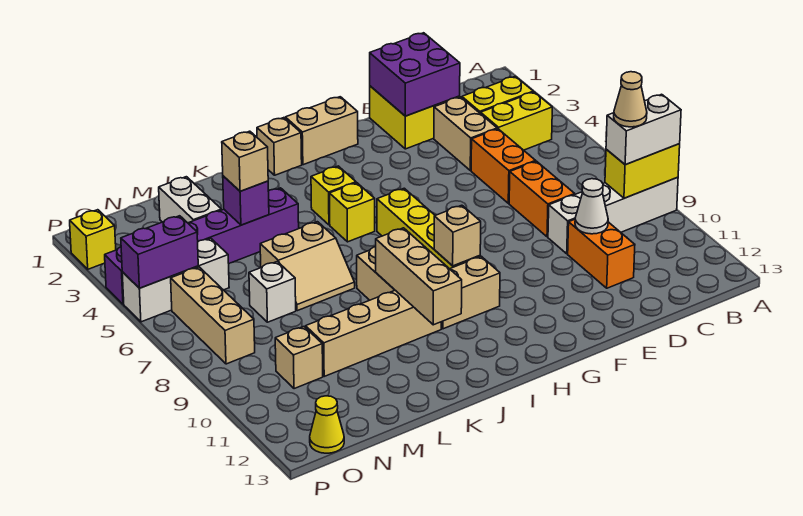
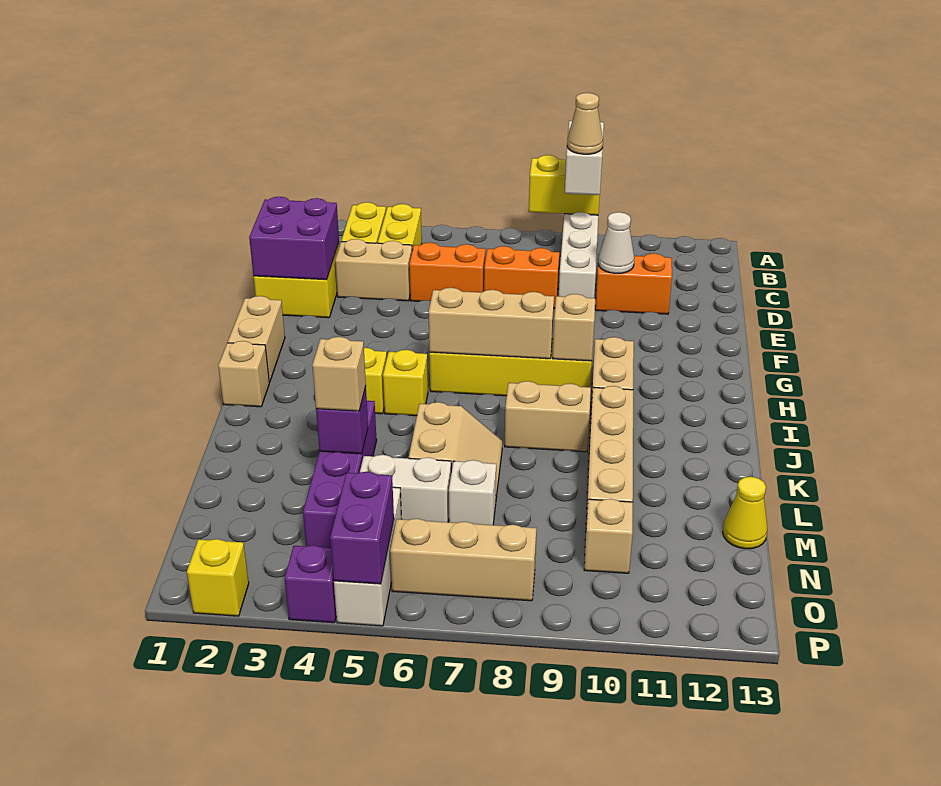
yellow 1x2 brick [605,144,680,198] -> yellow 1x2 brick turned to [529,155,600,215]
tan 1x3 brick [376,228,462,325] -> tan 1x3 brick moved to [429,288,554,359]
white 1x2 brick [159,177,221,223] -> white 1x2 brick moved to [360,455,451,522]
yellow 1x1 cone [310,396,344,453] -> yellow 1x1 cone moved to [723,477,767,549]

